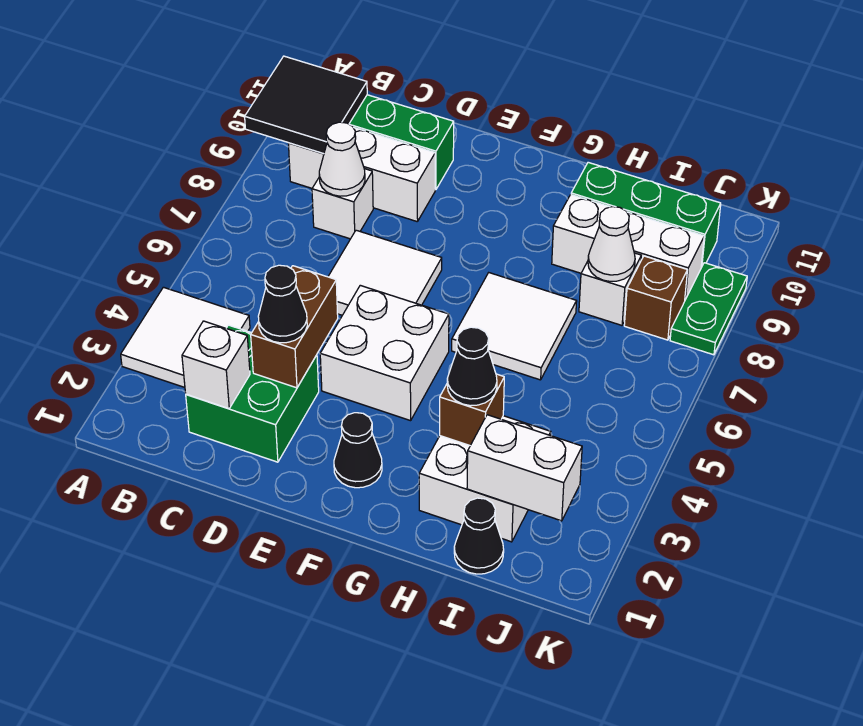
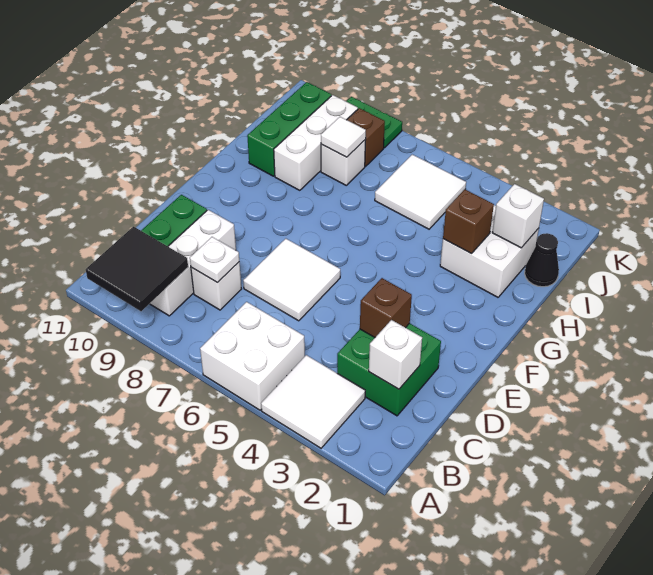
white 1x1 cone [319,122,365,196] -> white 1x1 plate [190,237,239,282]
brown 1x2 brick [251,266,338,388] -> brown 1x1 brick [360,278,412,337]
black 1x1 cone [258,265,307,343] -> none
white 2x2 brick [320,285,449,421] -> white 2x2 brick moved to [200,302,305,410]
black 1x1 cone [334,413,382,488] -> none
white 2x2 tile [452,273,577,380] -> white 2x2 tile moved to [375,155,466,229]
black 1x1 cone [447,327,497,406] -> none
white 1x2 brick [467,415,582,521] -> white 1x1 brick [492,184,544,248]
white 1x1 cone [588,207,635,281] -> white 1x1 tile [321,117,366,157]

